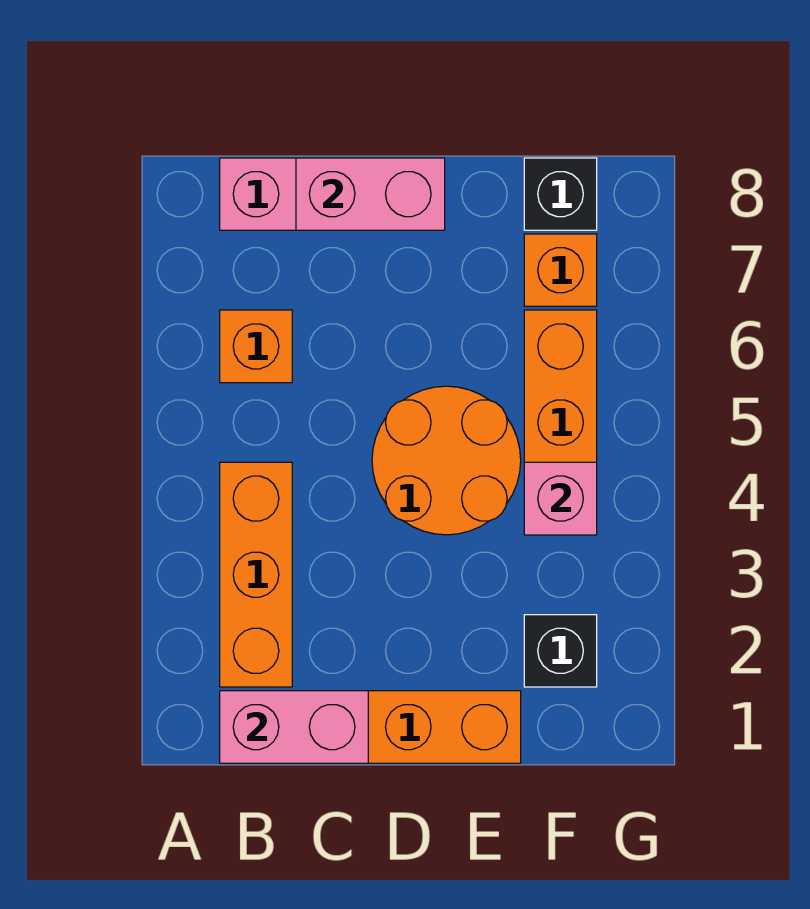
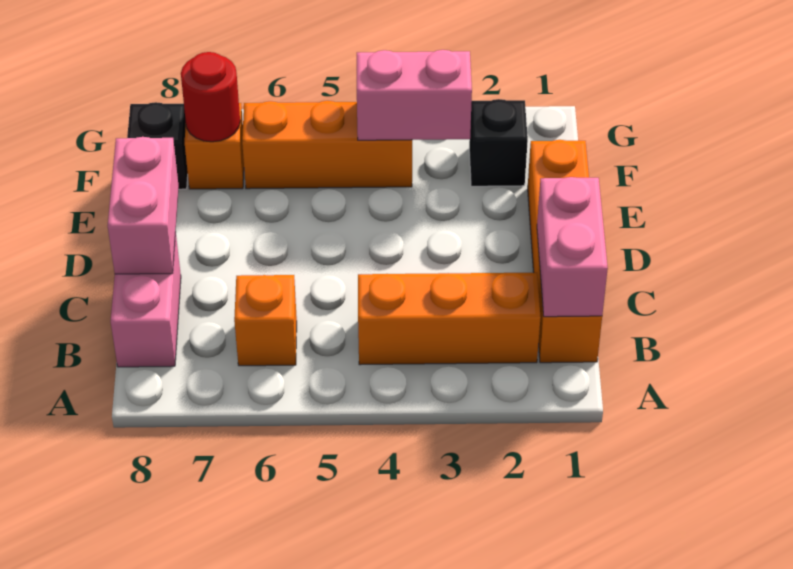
orange 2x2 round brick [372,386,521,535] -> none
pink 1x1 brick [524,462,597,535] -> pink 1x2 brick [357,50,472,140]
none -> red 1x1 round brick [181,52,240,142]

